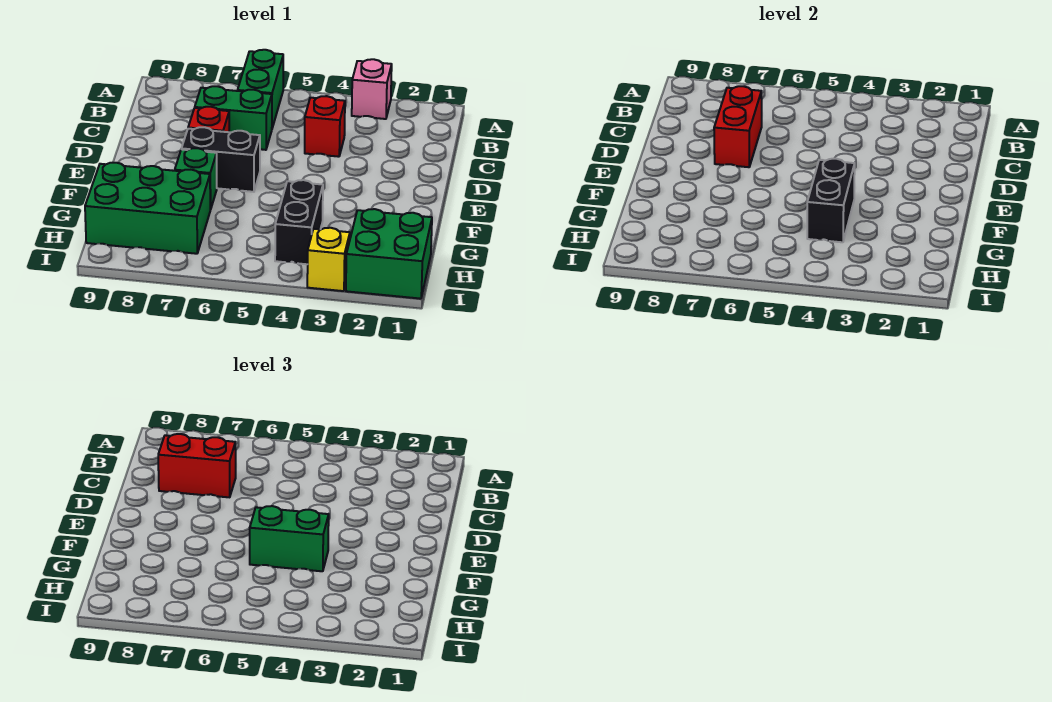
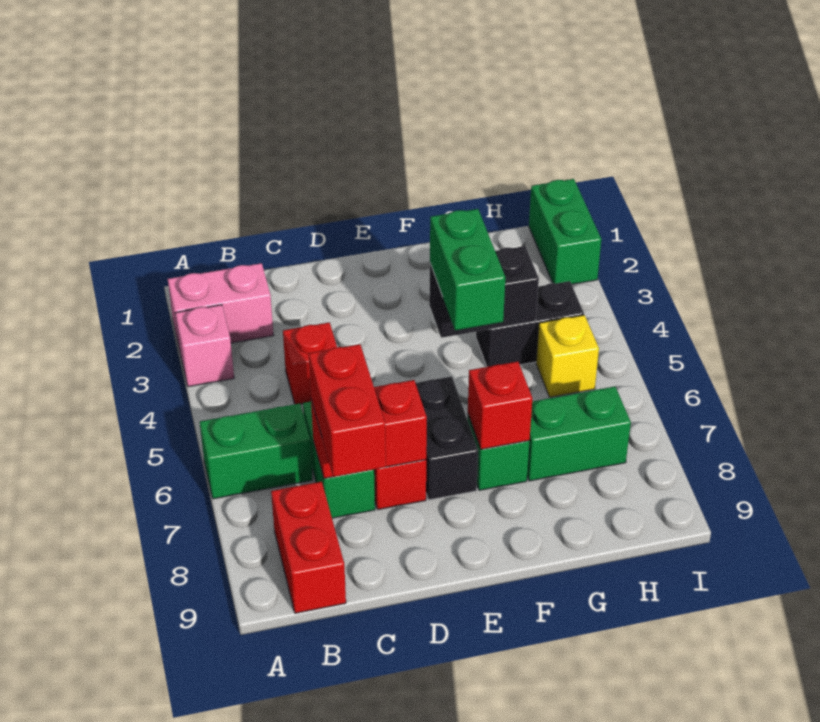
none -> pink 1x2 brick [168,263,274,350]
none -> red 1x2 brick [271,482,346,613]
none -> red 1x1 brick [468,361,532,449]
green 2x3 brick [85,163,210,254] -> green 1x2 brick [527,386,631,481]
green 2x2 brick [346,209,432,299] -> green 1x2 brick [529,179,601,284]
yellow 1x1 brick [307,228,350,291] -> yellow 1x1 brick moved to [536,315,599,397]

